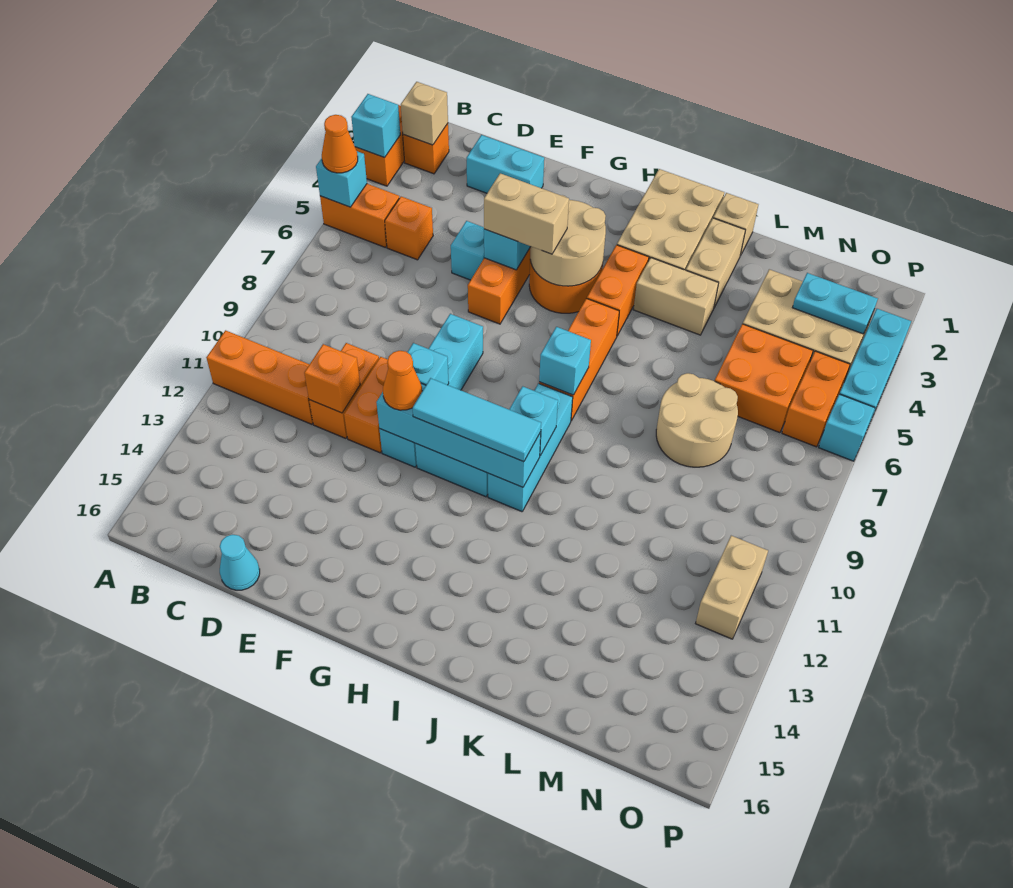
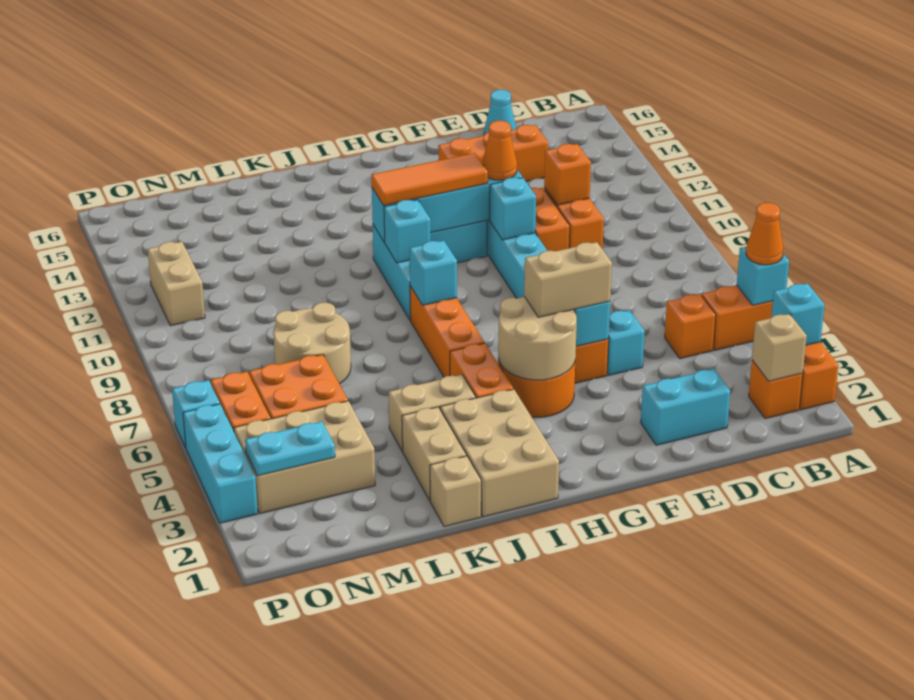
orange 1x3 brick [206,330,313,424] -> orange 1x3 brick moved to [438,125,548,182]
cyan 1x3 tile [412,378,541,462] -> orange 1x3 tile [371,153,488,205]

